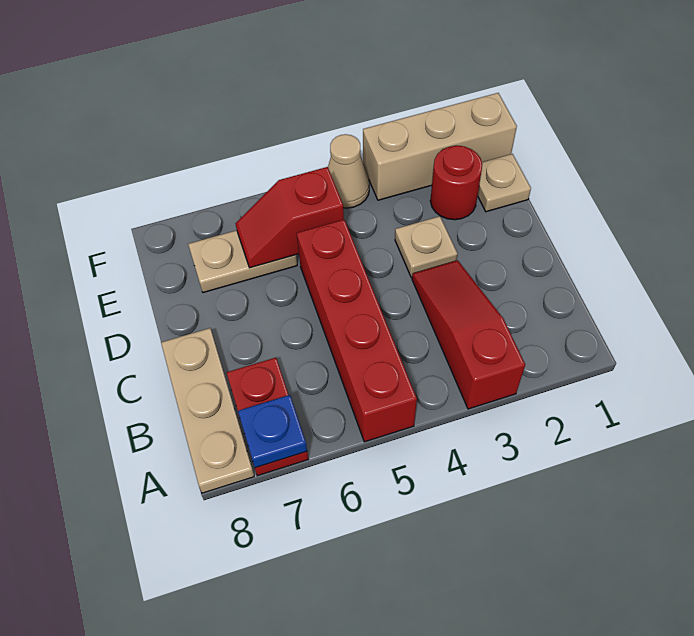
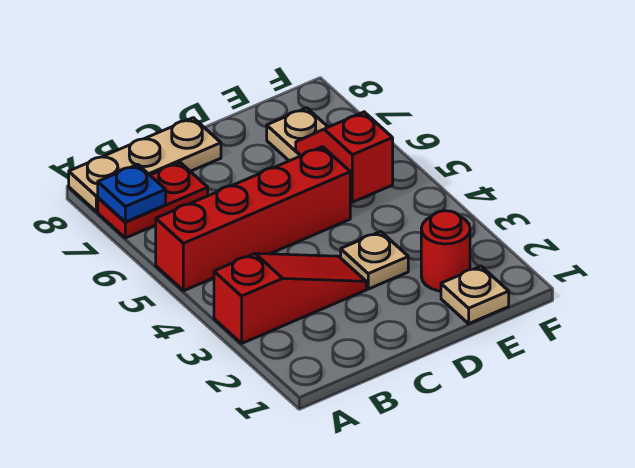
tan 1x3 brick [363,93,517,200] -> none
tan 1x1 cone [328,134,369,208] -> none

